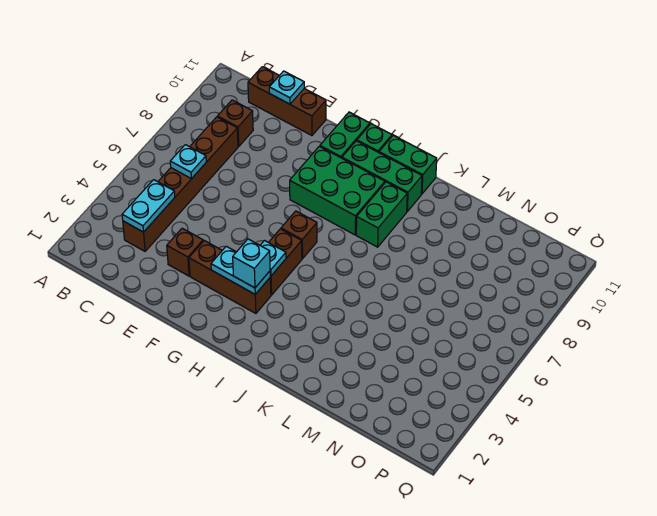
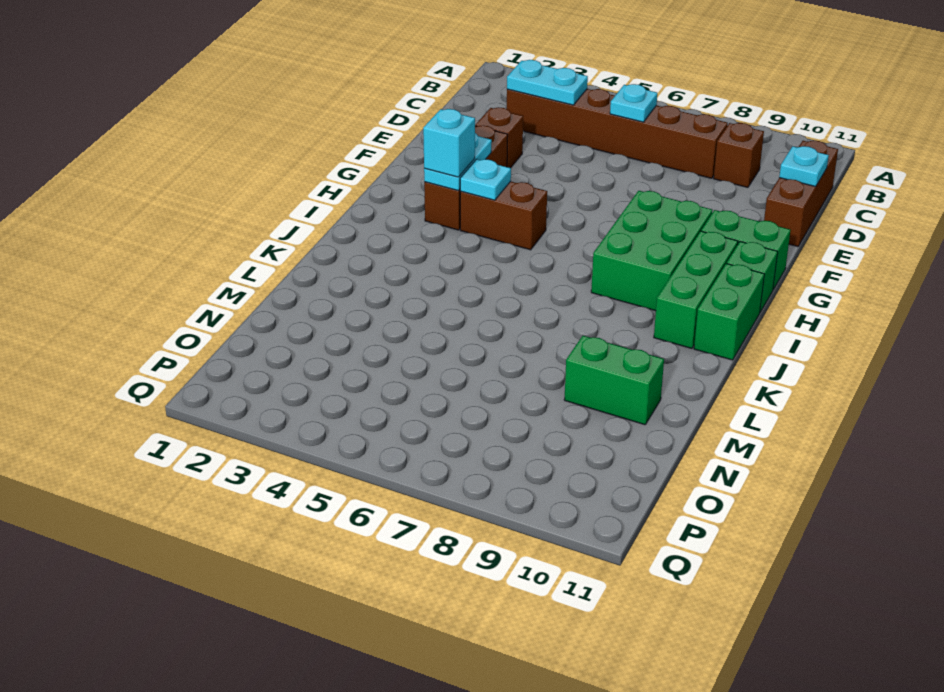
brown 1x1 brick [281,211,317,259] -> none
green 1x2 brick [356,182,407,247] -> green 1x2 brick moved to [564,336,664,425]

